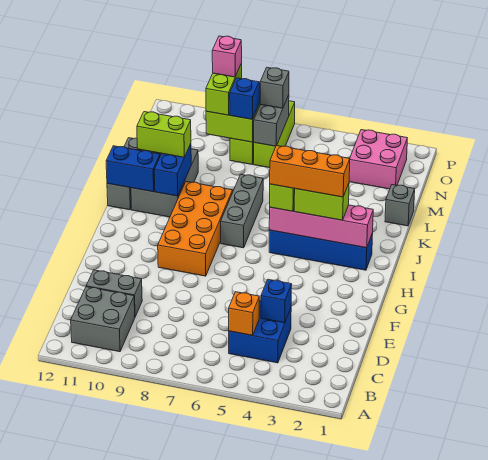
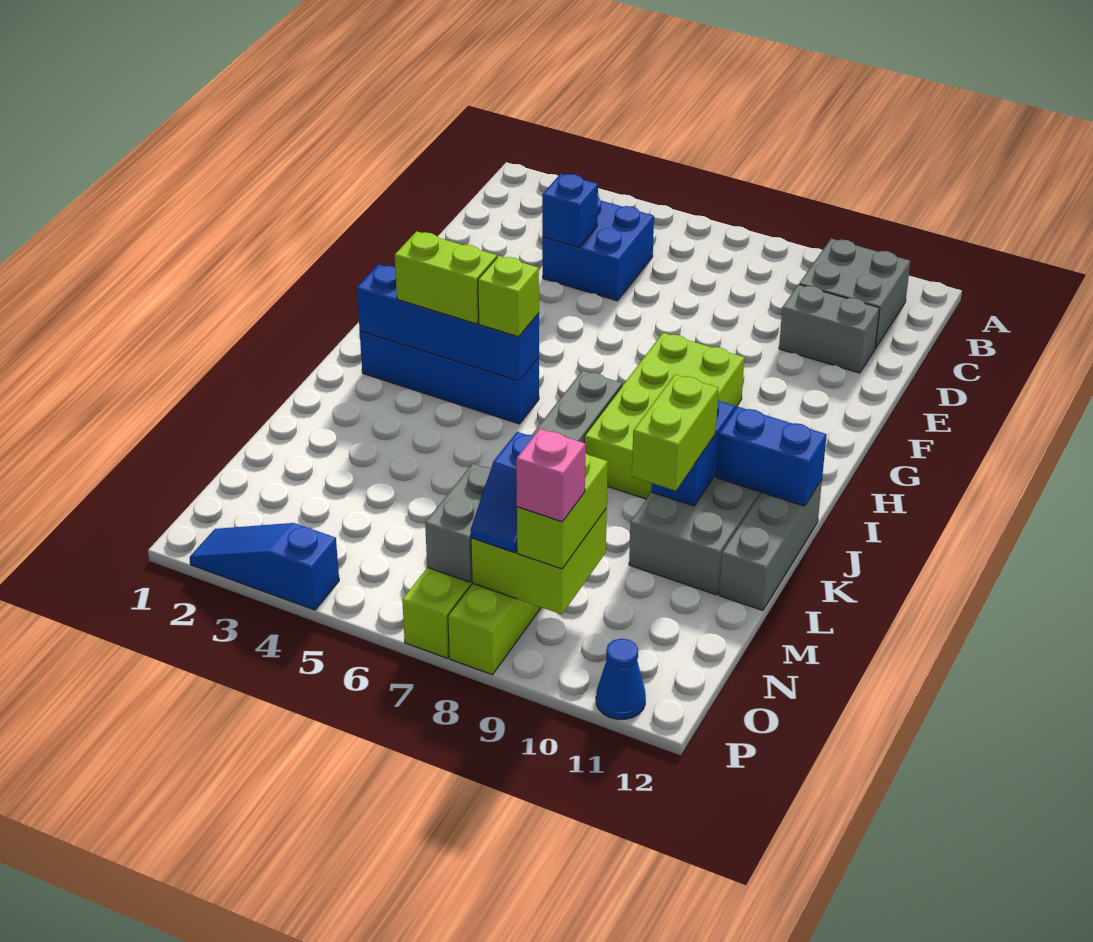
orange 1x1 brick [229,292,259,335] -> none
orange 2x4 brick [158,182,233,276] -> lime 2x4 brick [584,333,744,499]
pink 1x4 brick [269,205,373,248] -> blue 1x4 brick [357,264,539,381]
orange 1x3 brick [270,145,350,197] -> none
lime 1x2 brick [137,112,191,157] -> lime 1x2 brick turned to [632,374,718,491]
grey 1x1 brick [385,185,415,226] -> none
pink 2x2 brick [349,130,407,189] -> none
grey 1x1 brick [260,68,289,108] -> none
none -> blue 1x3 slope [190,523,339,610]
none -> blue 1x1 cone [596,639,646,719]

